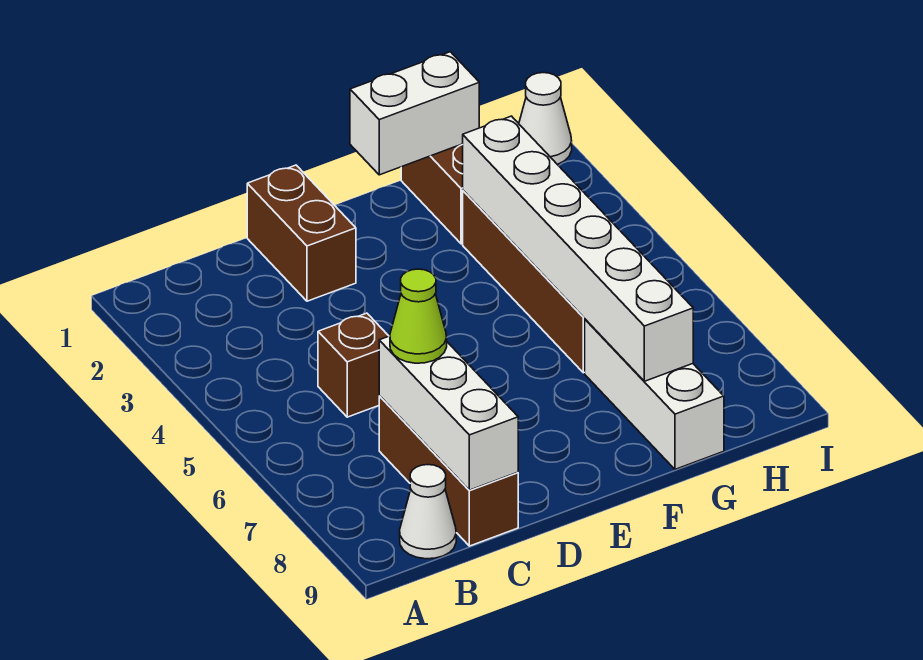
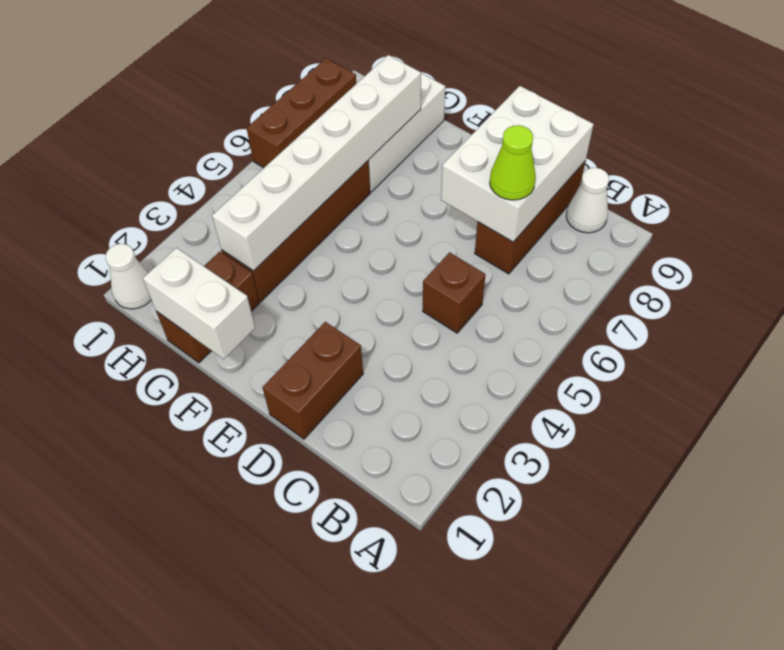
white 1x3 brick [379,336,518,490] -> white 2x3 brick [441,86,594,242]
none -> brown 1x3 brick [247,58,356,168]

